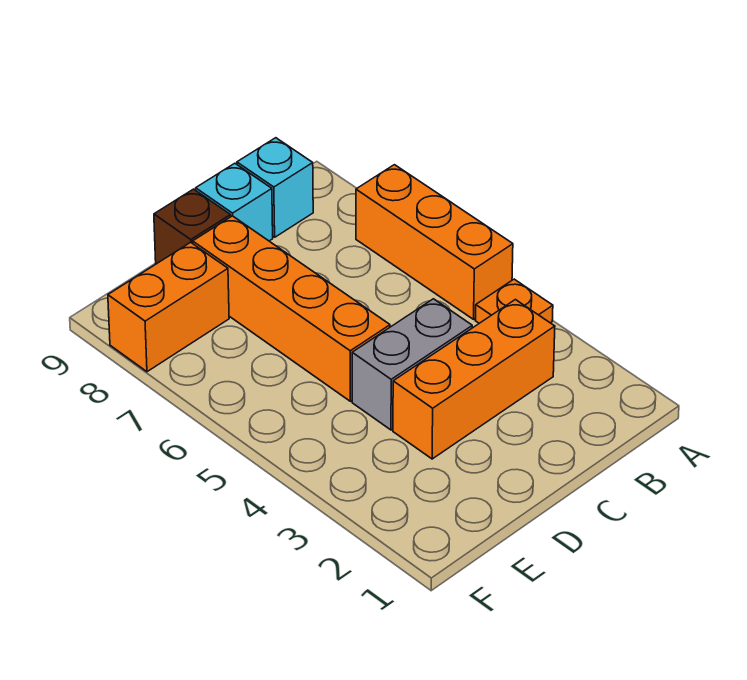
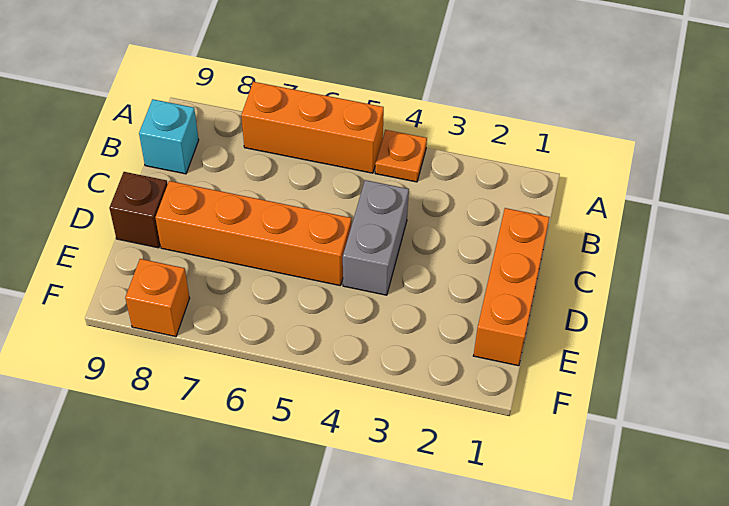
orange 1x3 brick [393,300,555,459] -> orange 1x3 brick moved to [473,208,550,366]
cyan 1x1 brick [196,163,273,241] -> none
orange 1x2 brick [108,242,229,372] -> orange 1x1 brick [125,259,190,337]

